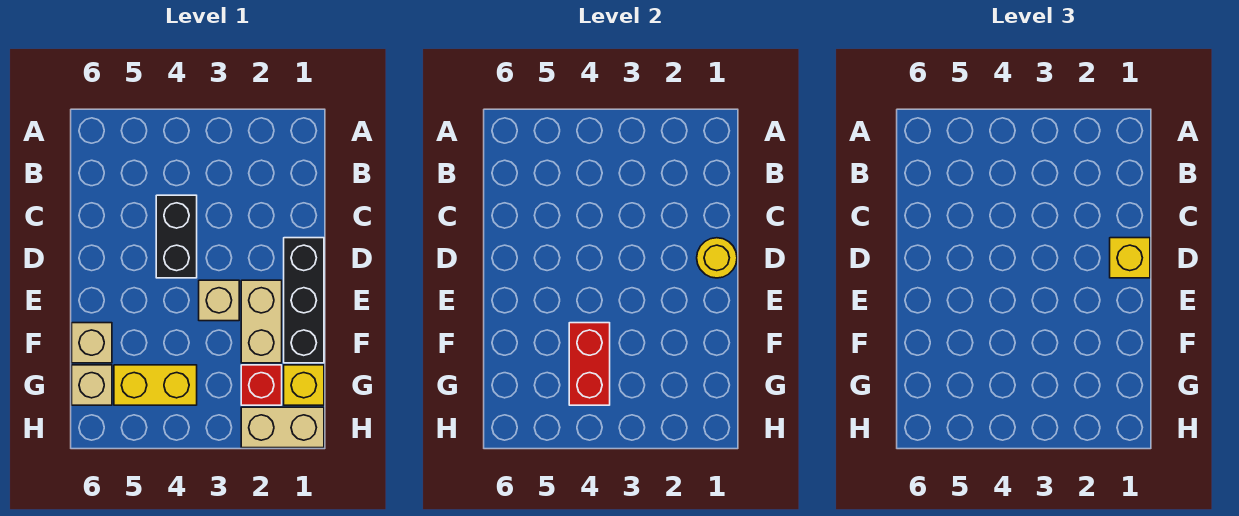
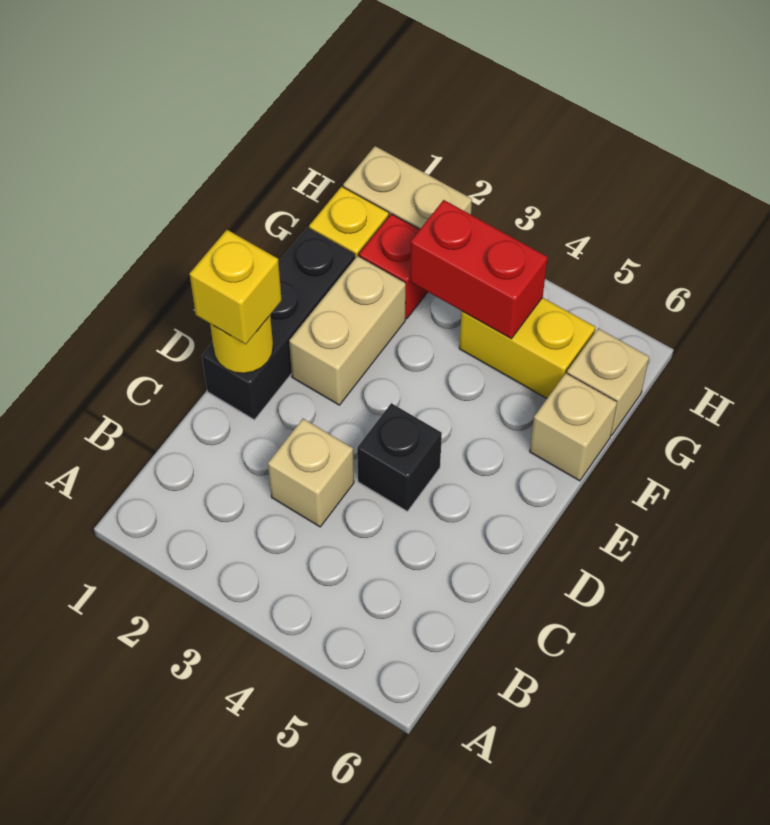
black 1x2 brick [156,195,197,278] -> black 1x1 brick [357,403,442,511]
tan 1x1 brick [199,280,239,321] -> tan 1x1 brick moved to [268,419,354,527]
red 1x2 brick [569,323,610,405] -> red 1x2 brick turned to [410,200,548,339]

